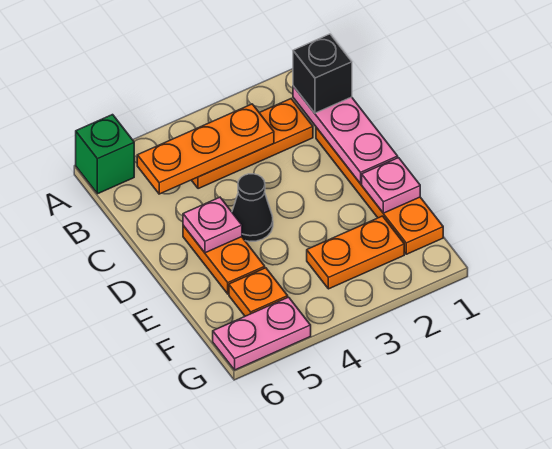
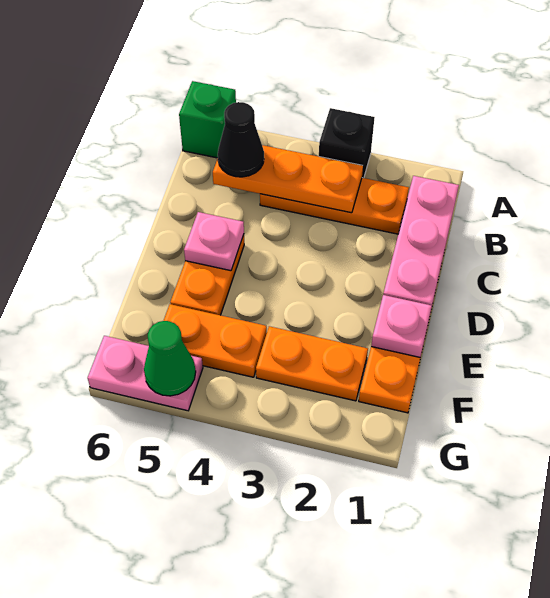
black 1x1 brick [293,34,352,113] -> black 1x1 brick moved to [319,108,375,178]
black 1x1 cone [232,174,273,242] -> black 1x1 cone moved to [218,102,264,177]
orange 1x1 plate [229,268,288,316] -> orange 1x2 plate [164,304,267,377]
none -> green 1x1 cone [144,321,196,396]

